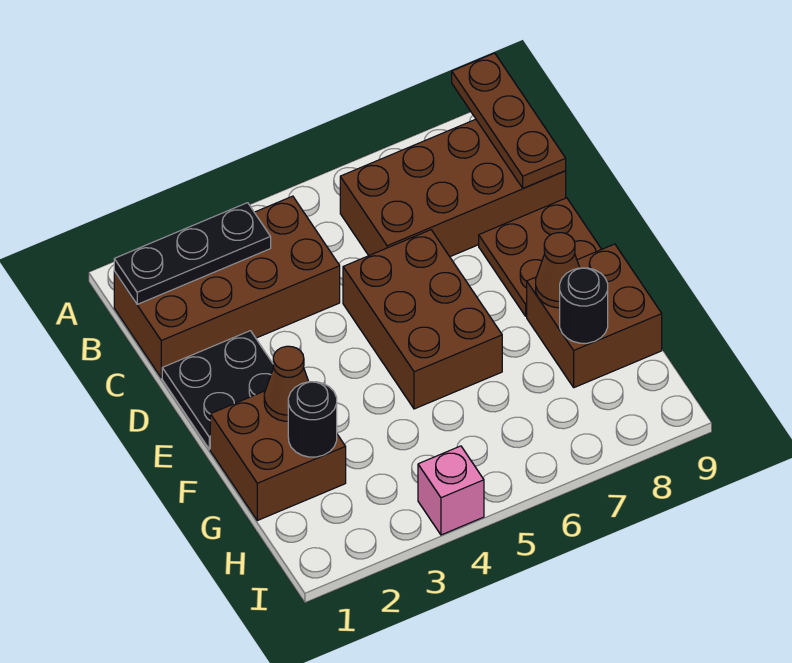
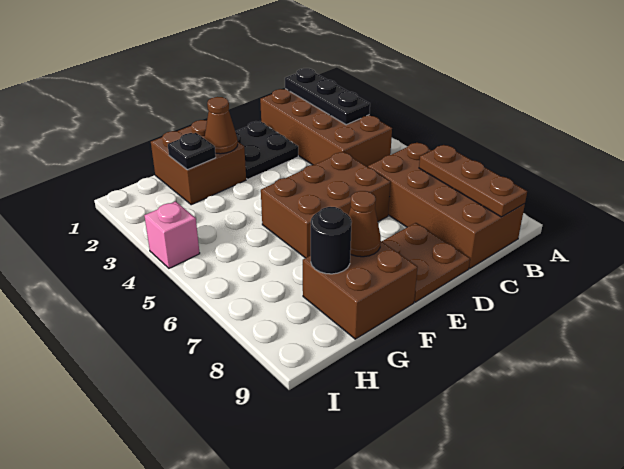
brown 1x3 plate [452,53,566,188] -> brown 1x3 plate turned to [419,145,527,217]
black 1x1 round brick [288,382,337,457] -> black 1x1 plate [168,133,216,170]

